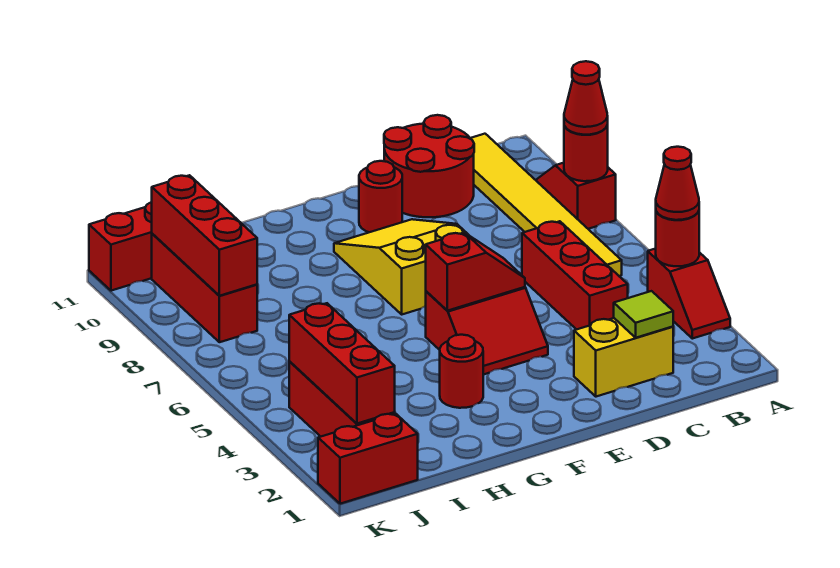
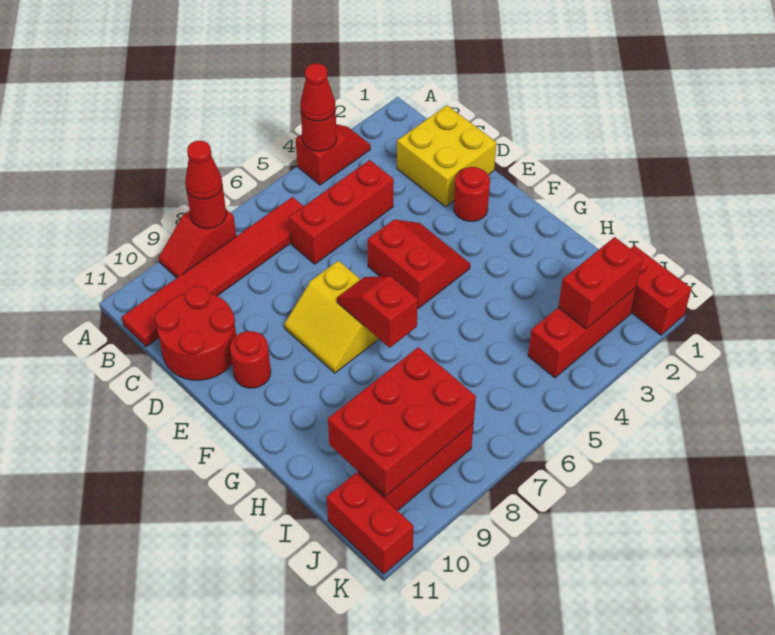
yellow 1x6 tile [471,134,622,276] -> red 1x6 tile [122,197,304,347]
yellow 1x2 brick [574,318,673,397] -> yellow 2x2 brick [397,105,496,207]
lime 1x1 tile [614,291,673,338] -> none
red 1x2 slope [426,233,525,311] -> red 1x2 slope moved to [337,276,418,348]
yellow 2x3 slope [334,219,467,314] -> yellow 2x2 slope [284,261,379,373]
red 1x1 round brick [440,335,483,408] -> red 1x1 round brick moved to [454,167,490,221]
red 1x3 brick [289,303,395,424] -> red 1x2 brick [558,237,643,329]
red 1x3 brick [152,175,257,296] -> red 2x3 brick [328,347,476,496]

